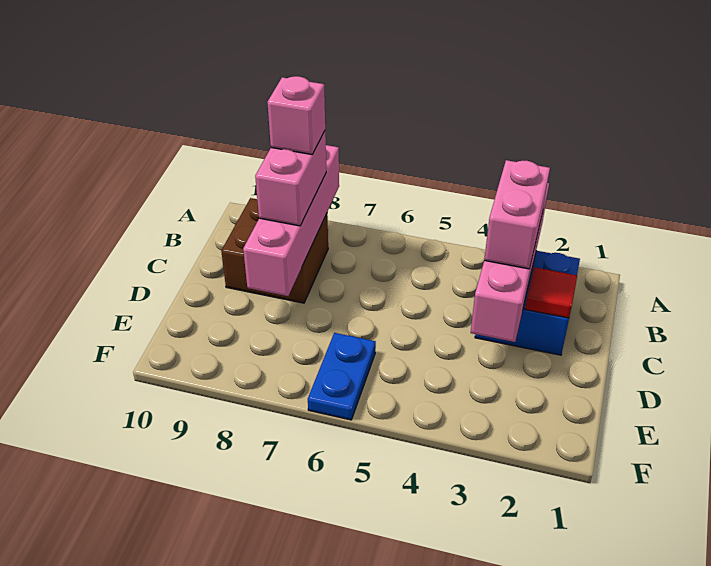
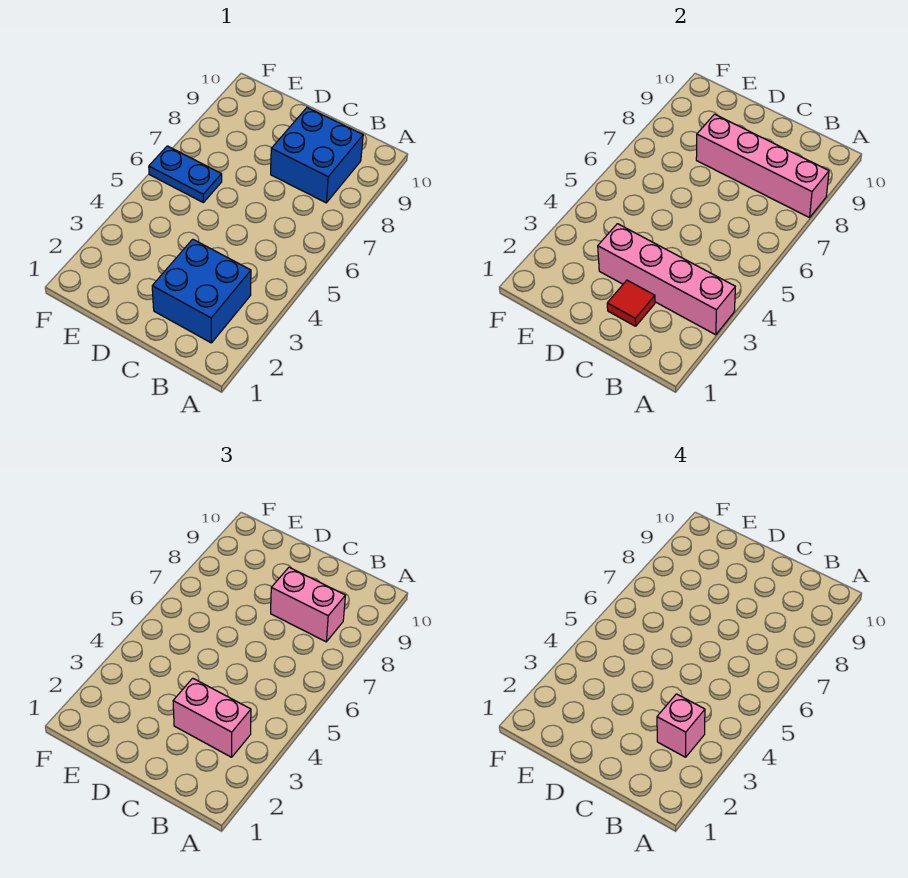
brown 2x2 brick [221,198,328,303] -> blue 2x2 brick [271,108,363,203]
pink 1x1 brick [267,76,325,154] -> pink 1x1 brick moved to [657,694,705,757]

